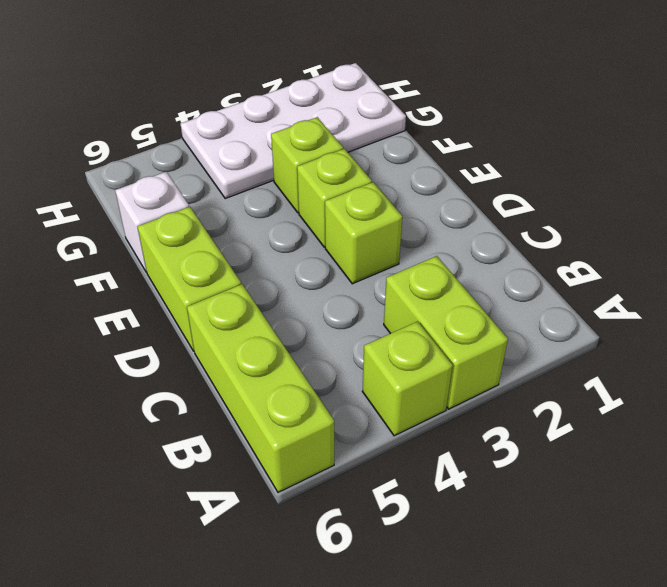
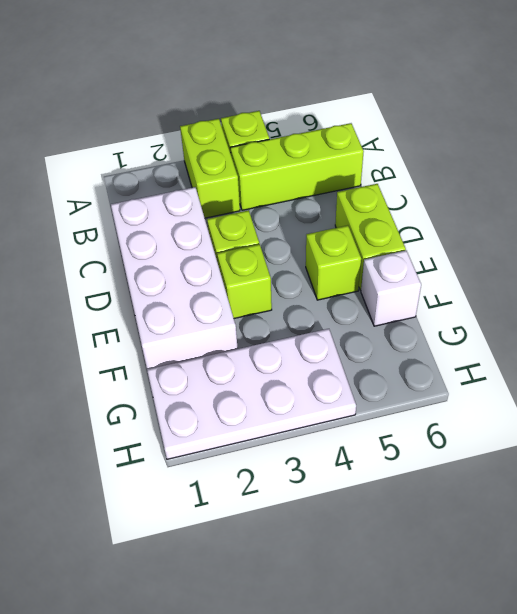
lime 1x3 brick [187,284,334,492] -> lime 1x3 brick turned to [231,123,364,210]
none -> white 2x4 brick [111,187,238,369]
lime 1x1 brick [271,117,343,213] -> lime 1x1 brick moved to [306,225,361,300]

